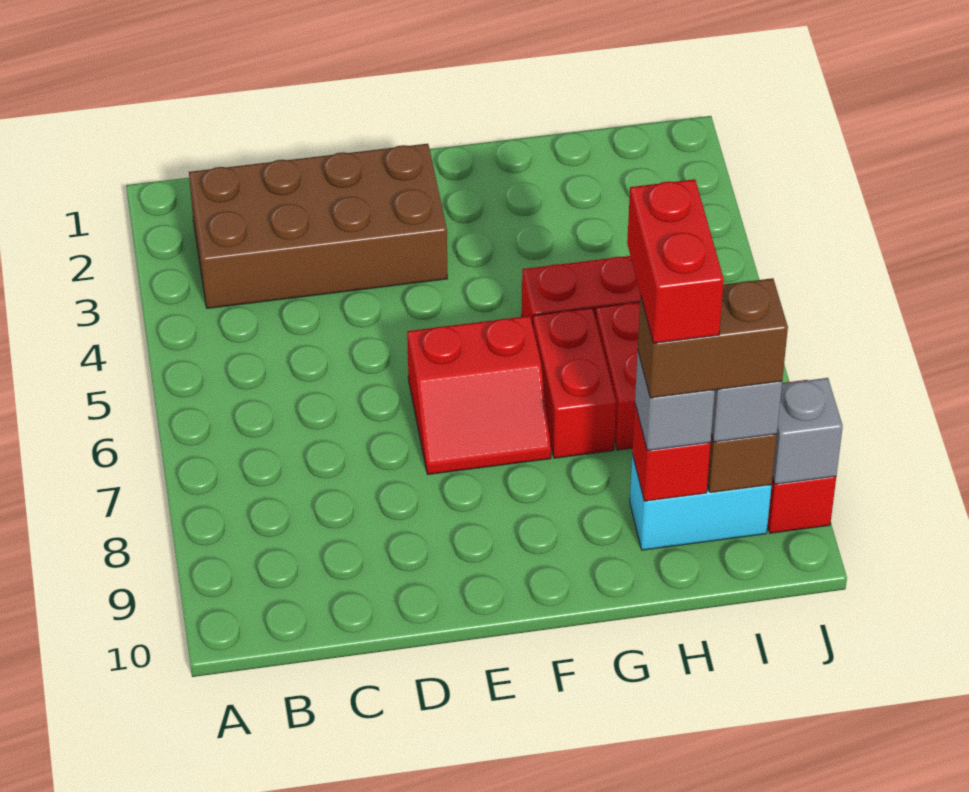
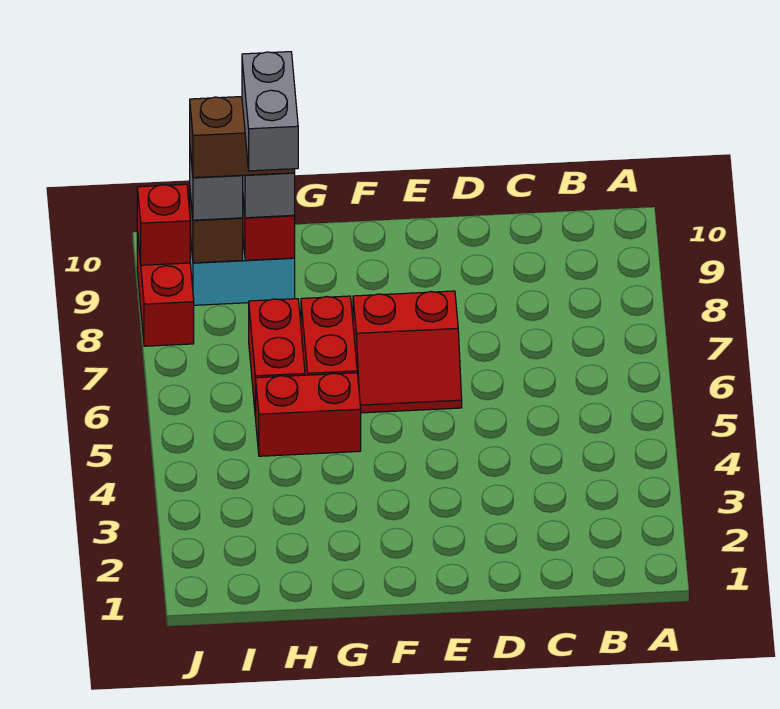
brown 2x4 brick [189,144,448,308] -> none
red 2x2 slope [407,316,551,474] -> red 2x2 slope turned to [353,291,462,413]
red 1x2 brick [627,179,724,343] -> grey 1x2 brick [242,52,298,171]
grey 1x1 brick [773,378,843,484] -> red 1x1 brick [137,184,190,265]

